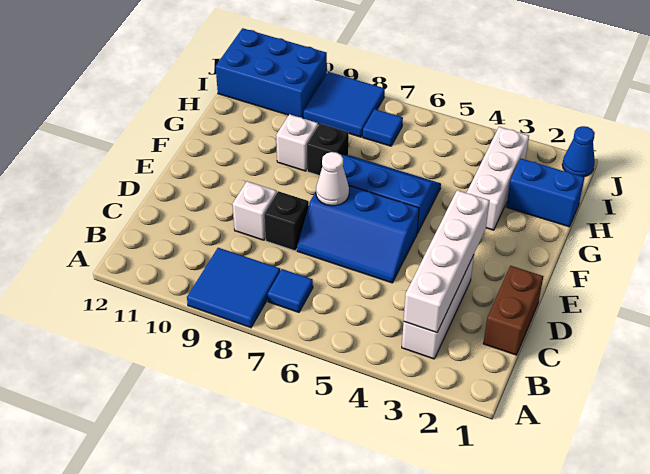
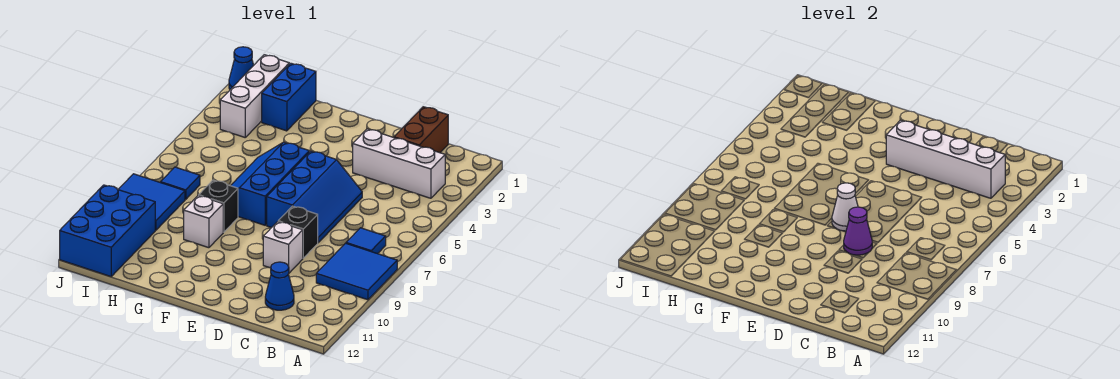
brown 1x2 brick [483,266,543,355] -> brown 1x2 brick turned to [394,107,448,153]
none -> blue 1x1 cone [265,262,294,310]
none -> purple 1x1 cone [844,207,872,255]
white 1x3 brick [467,127,529,230] -> white 1x3 brick turned to [220,55,289,137]

